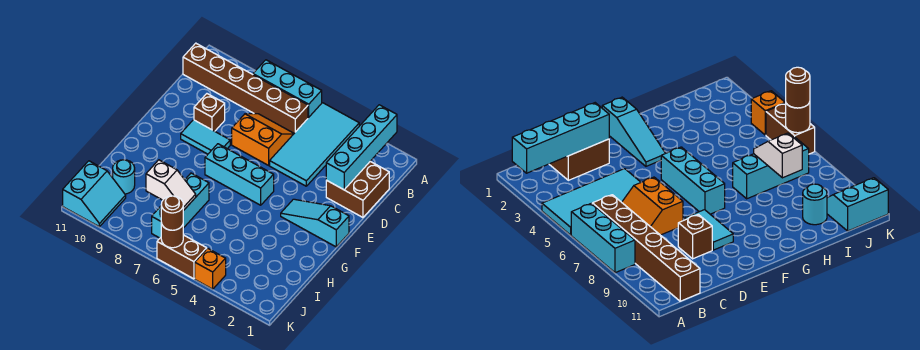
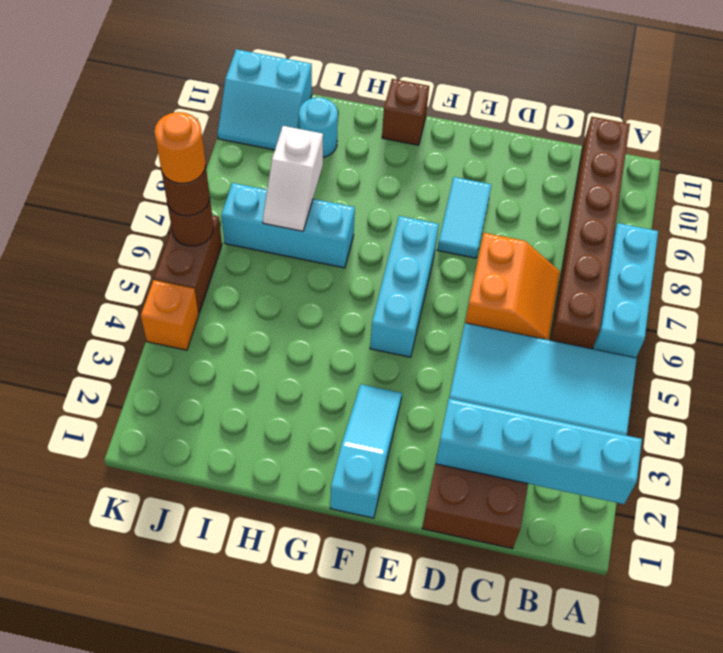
brown 1x1 brick [194,94,225,131] -> brown 1x1 brick moved to [382,79,429,145]
none -> orange 1x1 round brick [154,112,206,184]

